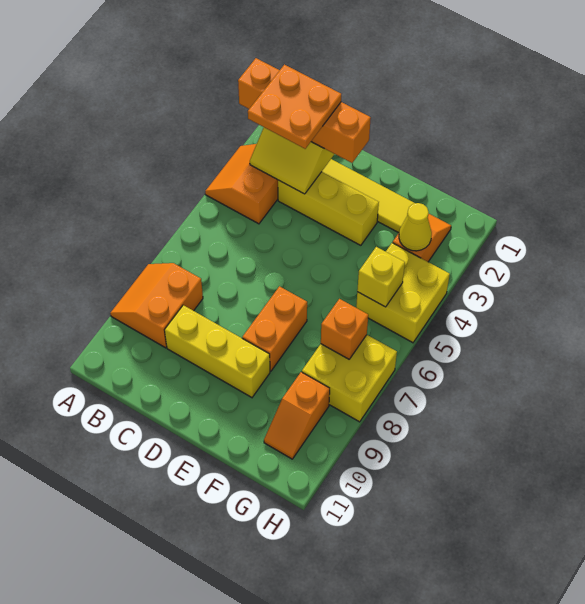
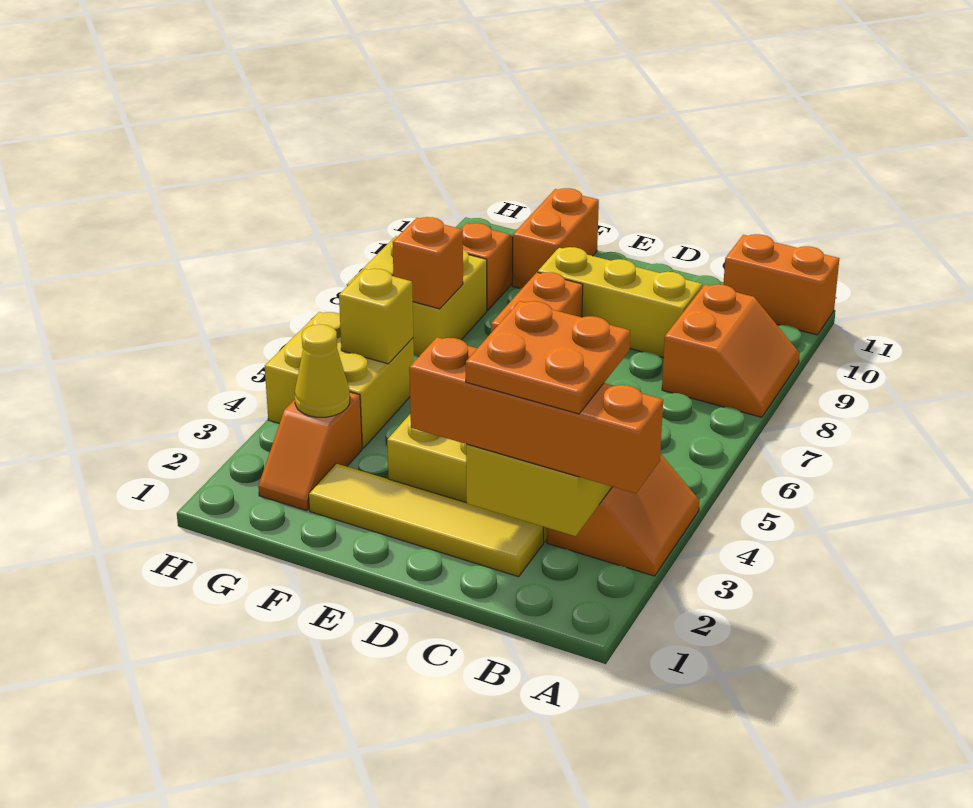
none -> orange 1x2 brick [723,234,839,335]
none -> orange 1x2 brick [512,188,599,288]

